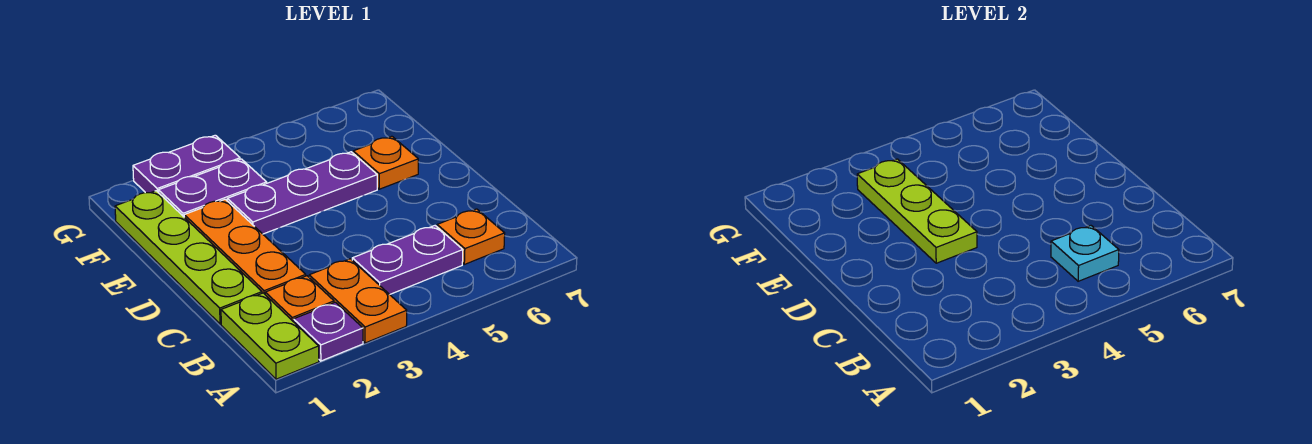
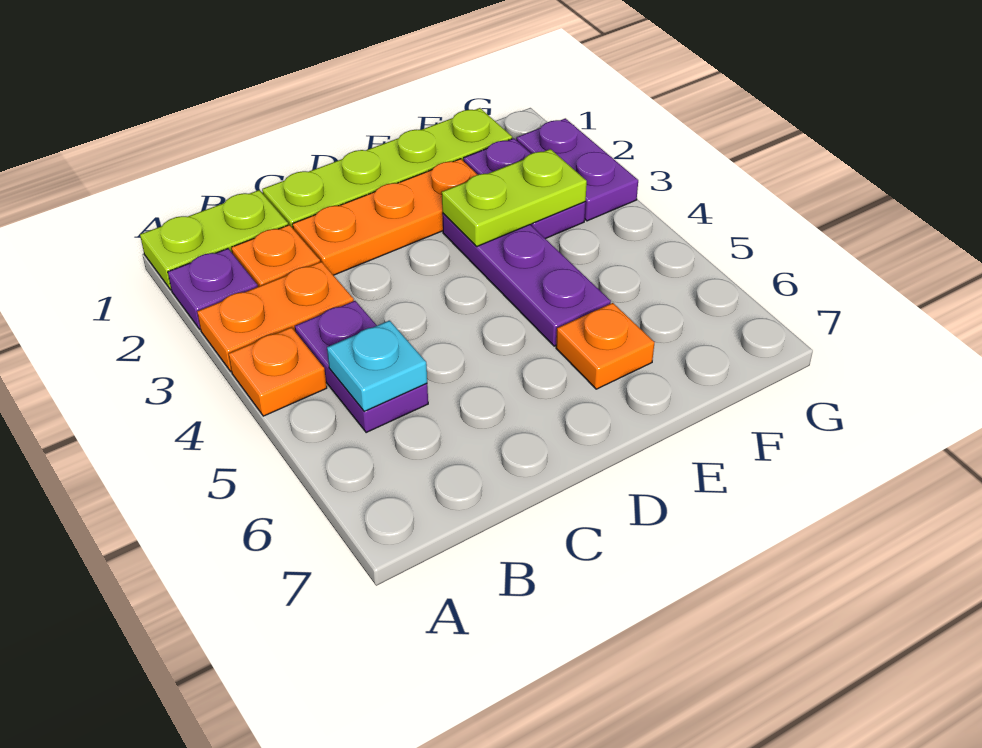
orange 1x1 plate [437,209,505,264] -> orange 1x1 plate moved to [229,327,327,416]
lime 1x3 plate [857,159,977,263] -> lime 1x2 plate [442,149,587,246]

